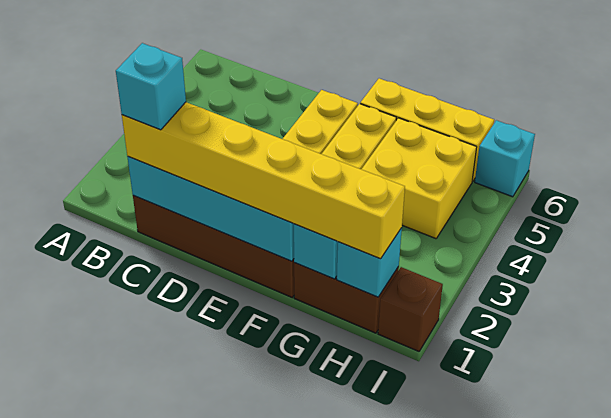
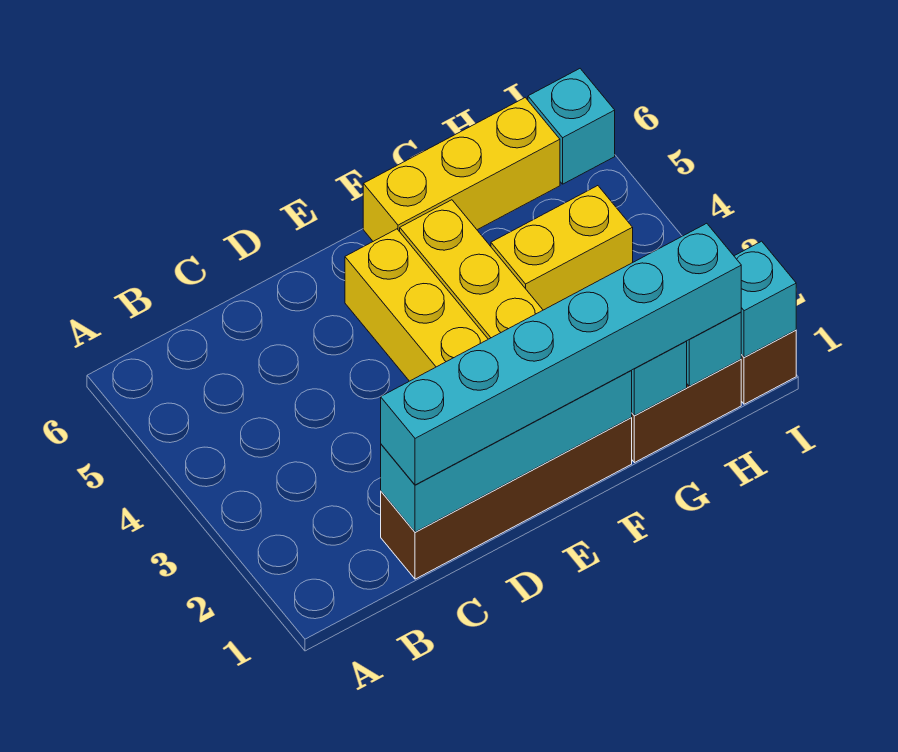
yellow 1x6 brick [122,102,405,259] -> cyan 1x6 brick [381,223,741,485]
cyan 1x1 brick [116,43,186,130] -> cyan 1x1 brick moved to [734,241,796,357]
yellow 2x2 brick [361,118,477,239] -> yellow 1x2 brick [491,186,633,310]

